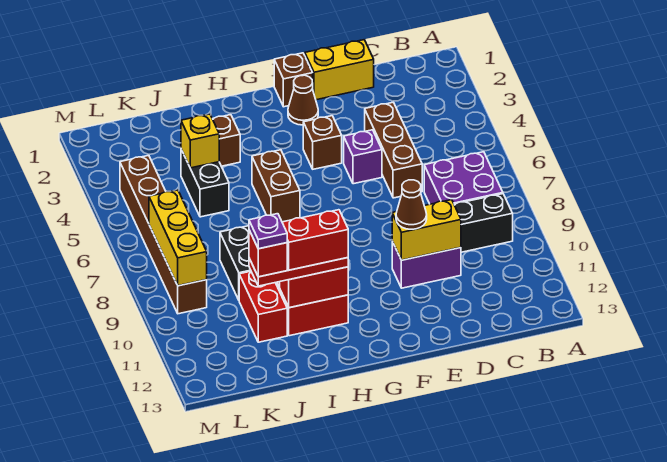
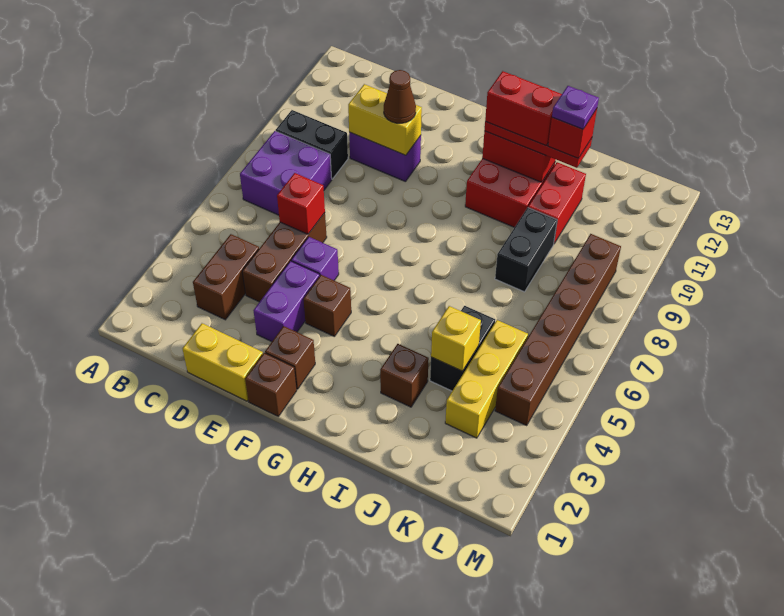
none -> red 1x1 brick [277,173,325,234]
none -> purple 1x2 brick [254,261,320,342]
brown 1x1 cone [288,75,318,125] -> brown 1x1 brick [265,326,315,389]
brown 1x2 brick [252,150,300,222] -> brown 1x2 brick moved to [193,234,259,320]
yellow 1x3 brick [149,190,207,286] -> yellow 1x3 brick moved to [445,320,528,438]

